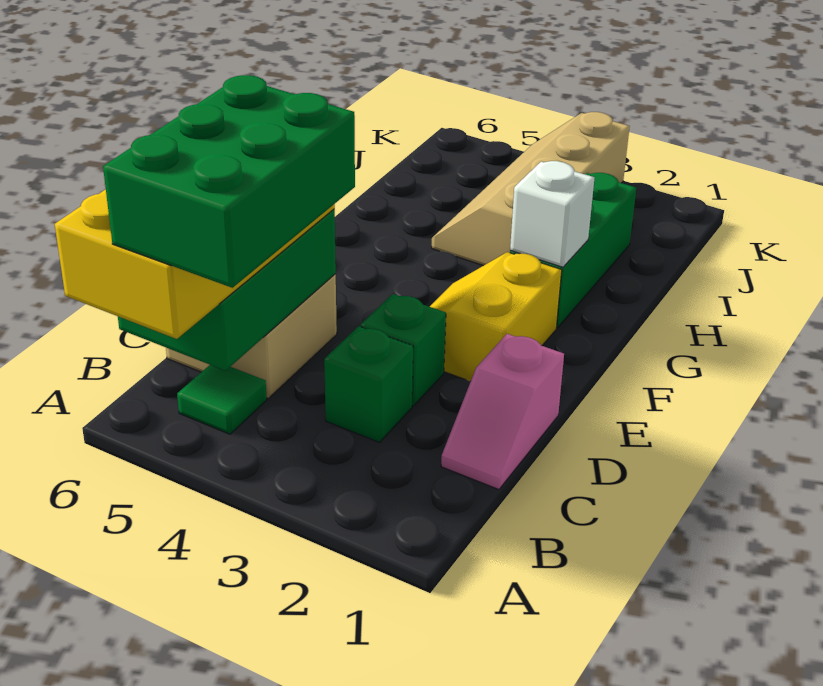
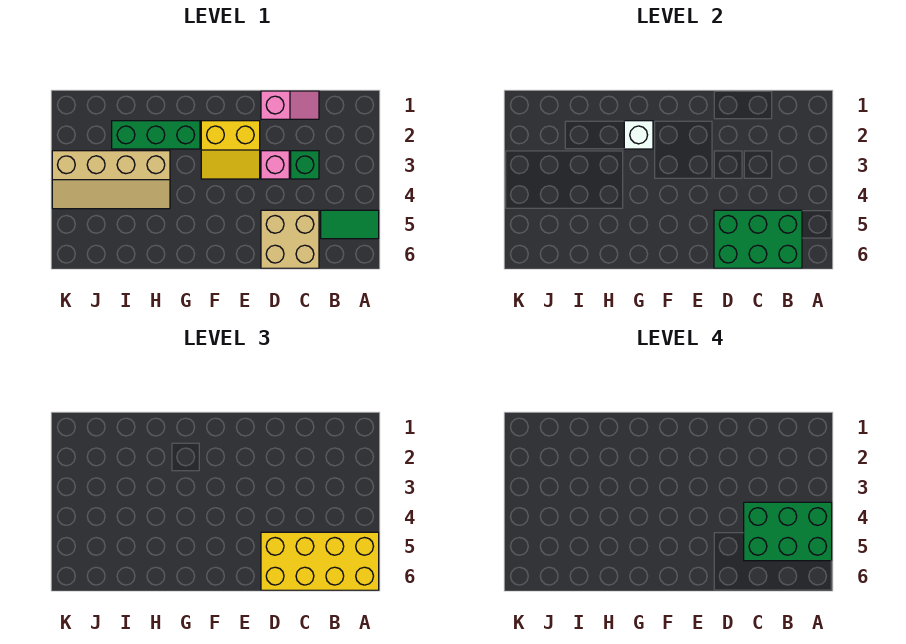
green 1x1 tile [177,365,267,434] -> green 1x2 tile [321,210,379,239]
green 1x1 brick [360,294,446,406] -> pink 1x1 brick [261,151,289,179]

